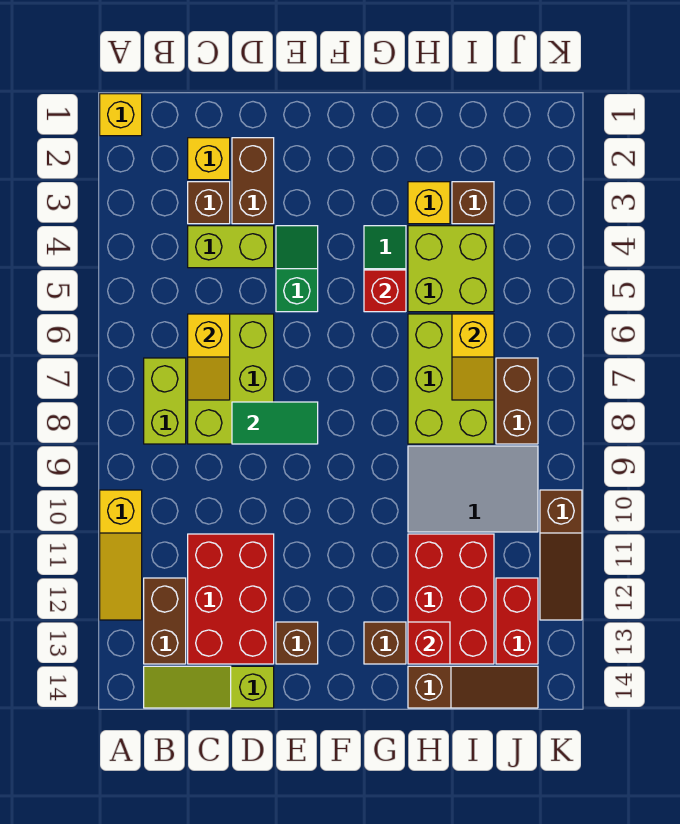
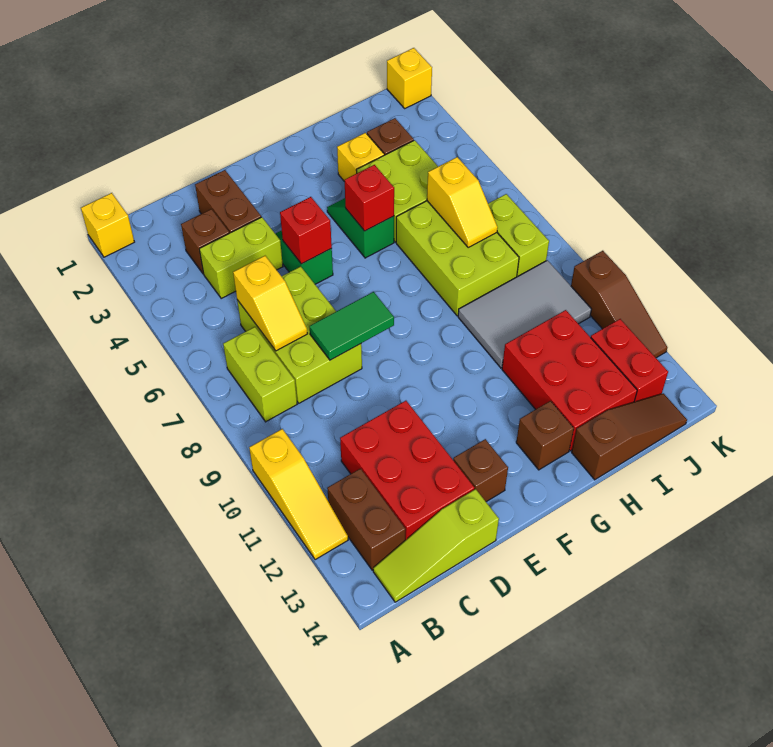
yellow 1x1 brick [188,138,230,180] -> yellow 1x1 brick moved to [387,48,432,108]
red 1x1 brick [408,622,450,664] -> red 1x1 brick moved to [280,197,332,264]
brown 1x2 brick [496,358,538,444] -> lime 1x2 brick [488,194,549,277]

